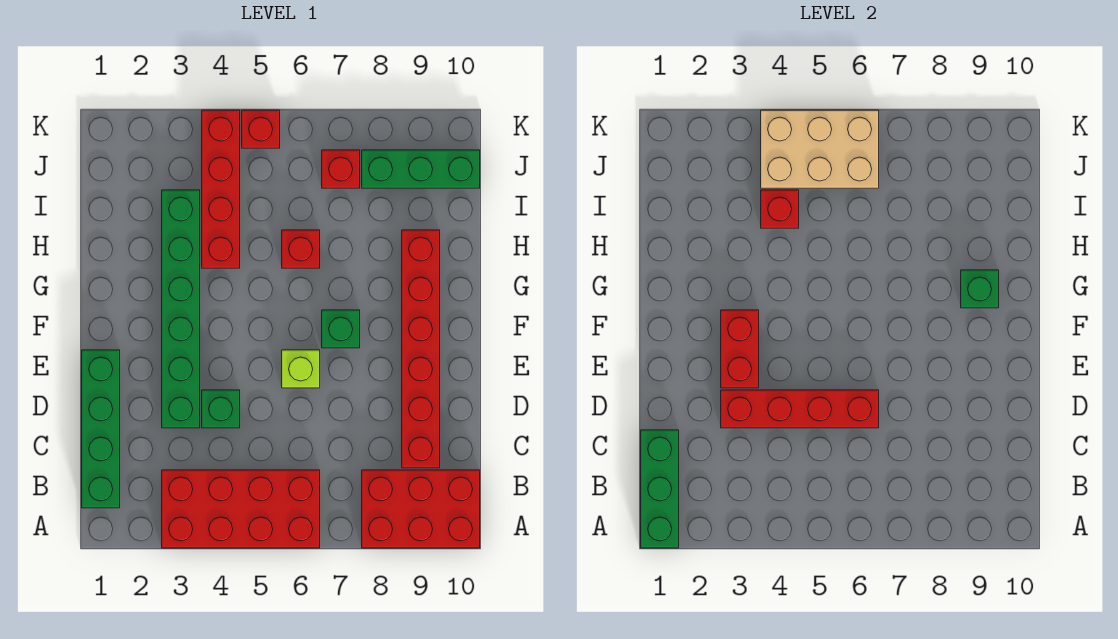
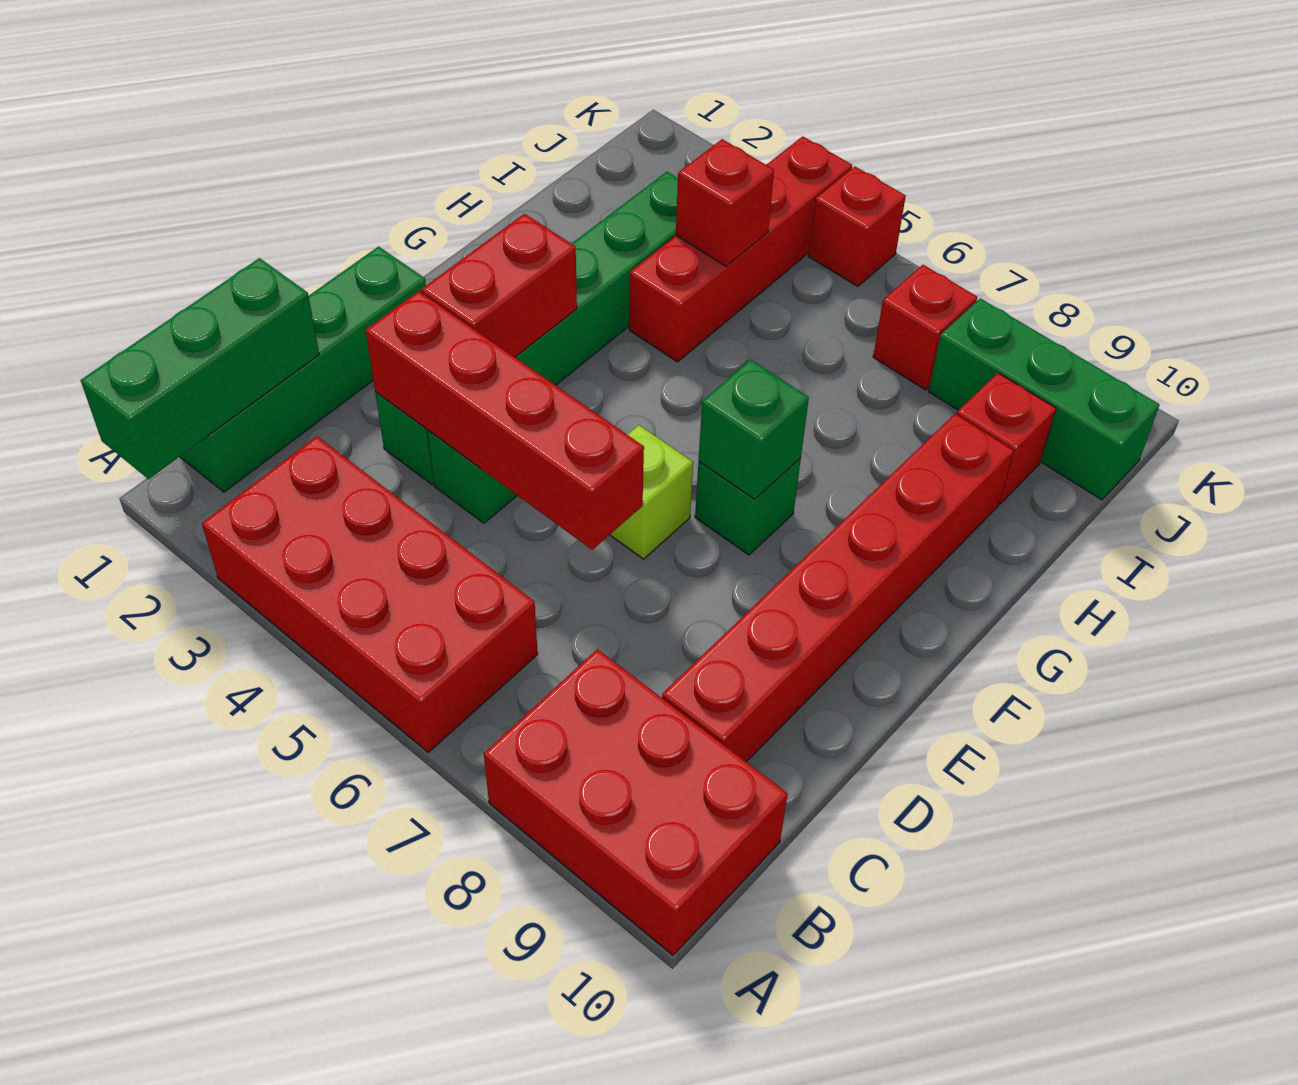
green 1x1 brick [961,270,999,308] -> green 1x1 brick moved to [699,360,809,499]
red 1x1 brick [282,230,320,268] -> red 1x1 brick moved to [957,373,1056,504]
tan 2x3 brick [761,110,879,188] -> none

